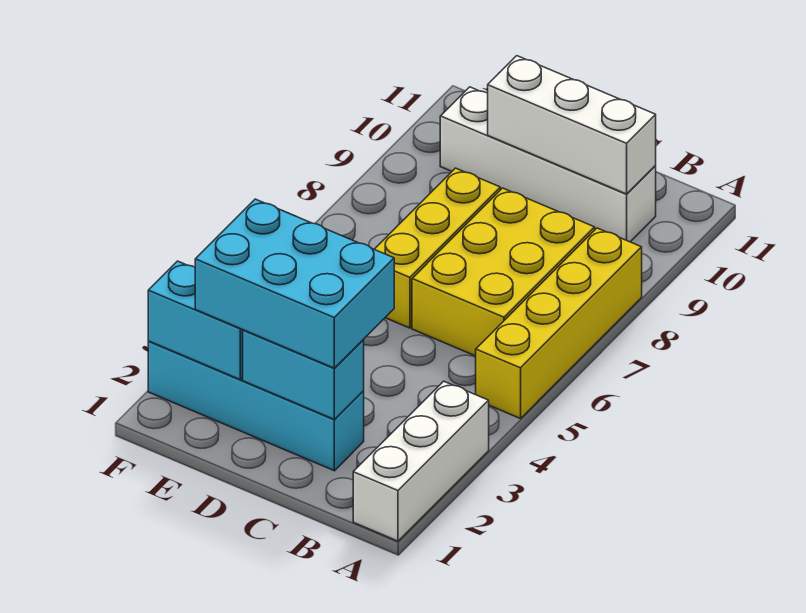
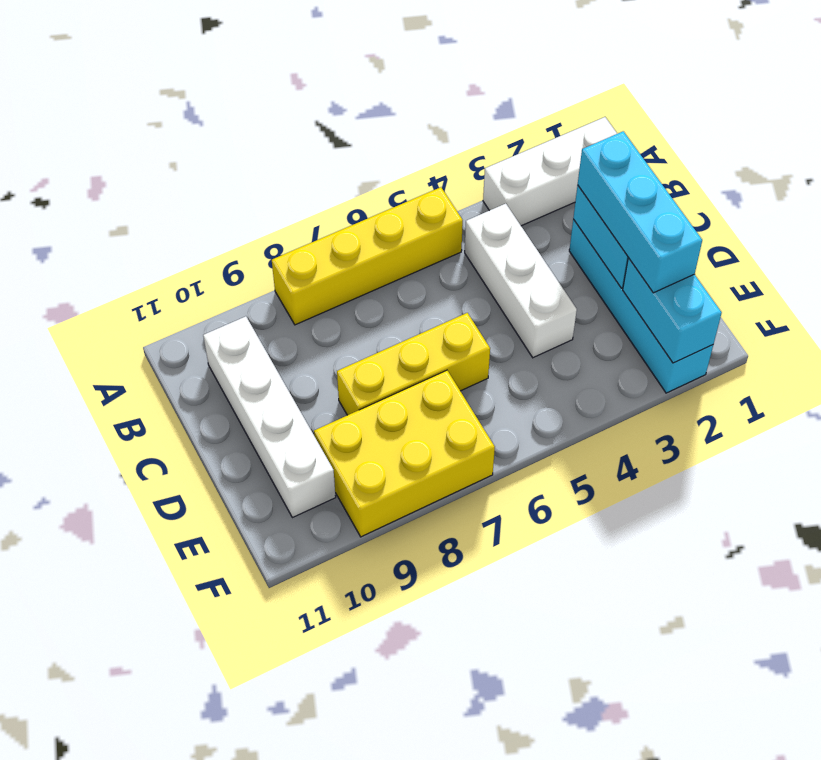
yellow 2x3 brick [412,188,595,356] -> yellow 2x3 brick moved to [314,370,495,537]
white 1x3 brick [488,56,656,194] -> white 1x3 brick moved to [465,204,577,358]
cyan 2x3 brick [195,199,394,368] -> cyan 1x3 brick [578,131,702,293]

